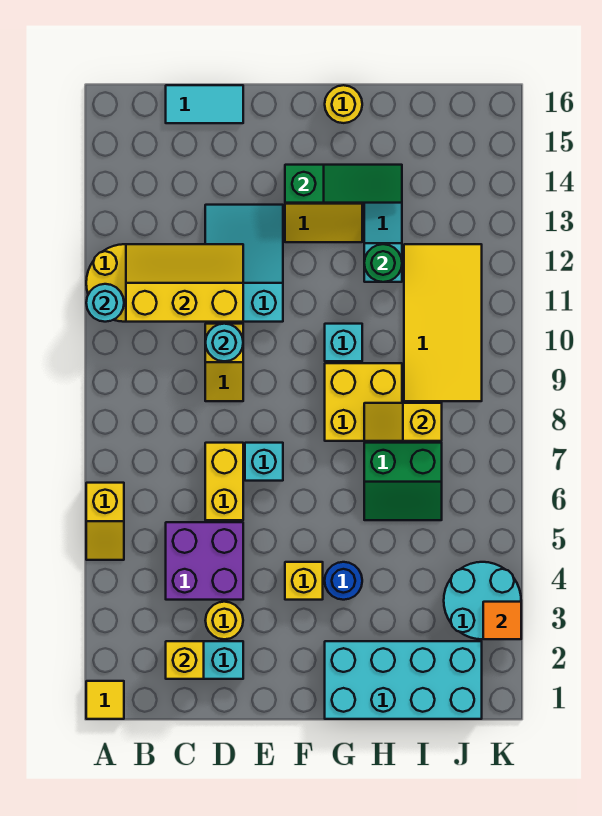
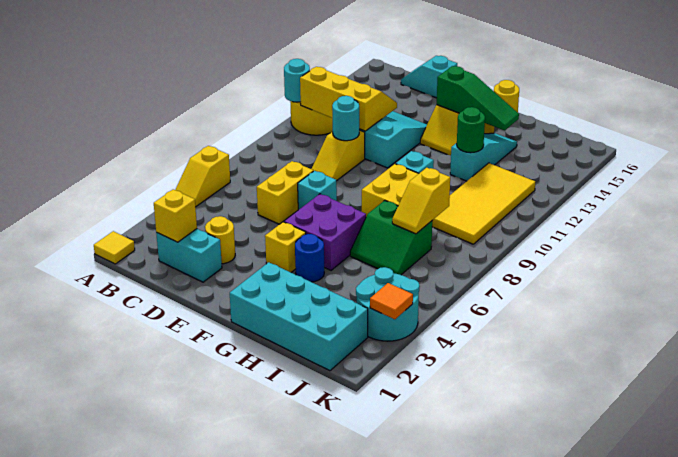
purple 2x2 brick [166,522,243,600] -> purple 2x2 brick moved to [284,194,366,270]
cyan 1x2 tile [166,85,243,123] -> cyan 1x2 slope [401,56,457,98]
yellow 1x2 slope [364,403,442,441] -> yellow 1x2 slope turned to [392,168,450,234]

